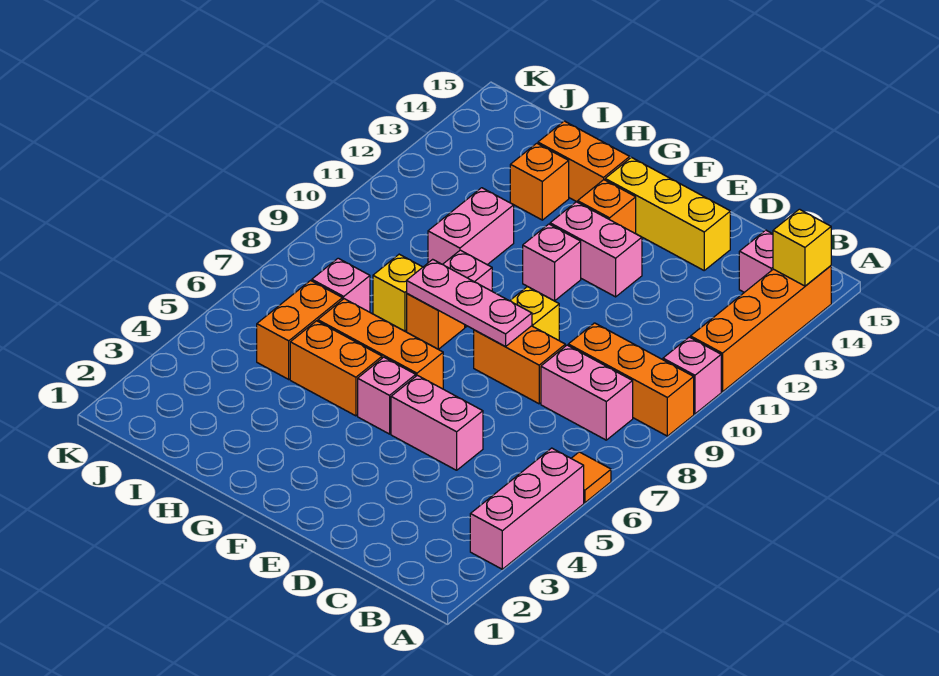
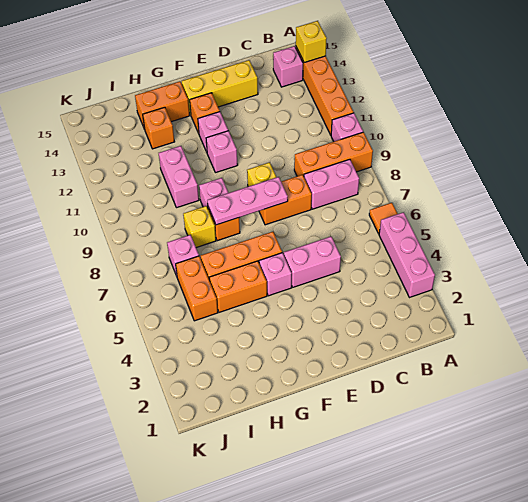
pink 1x2 brick [550,202,642,297] -> pink 1x1 brick [198,112,228,152]

